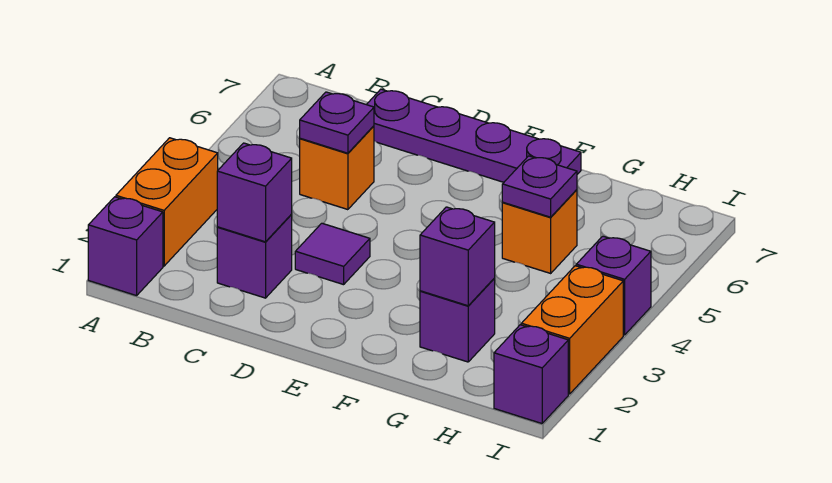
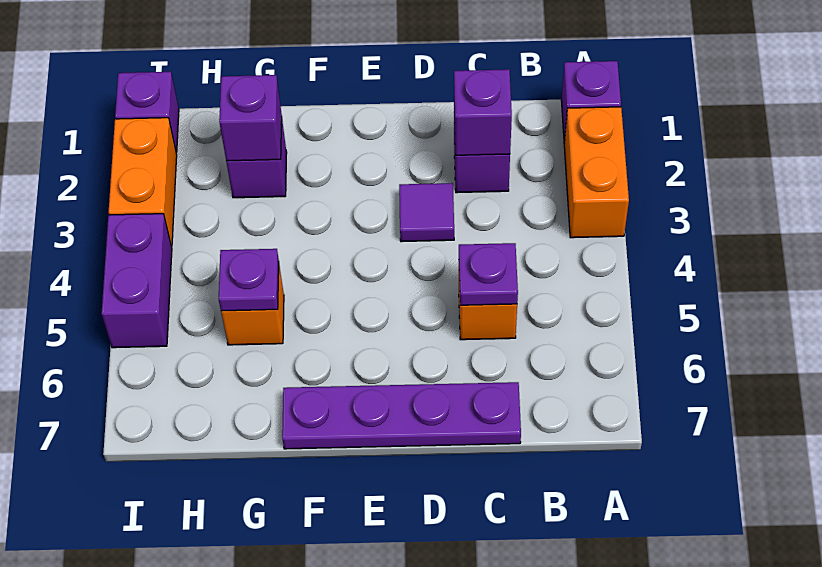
purple 1x1 brick [576,236,651,335] -> purple 1x2 brick [101,214,172,348]

